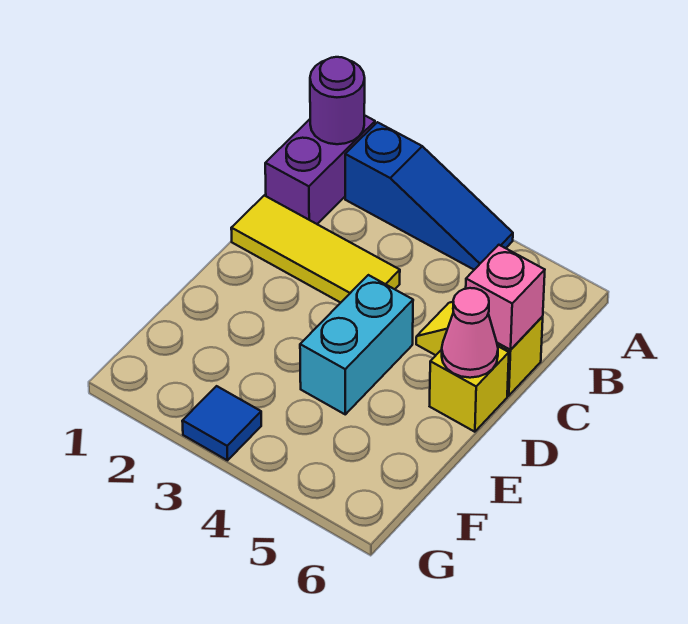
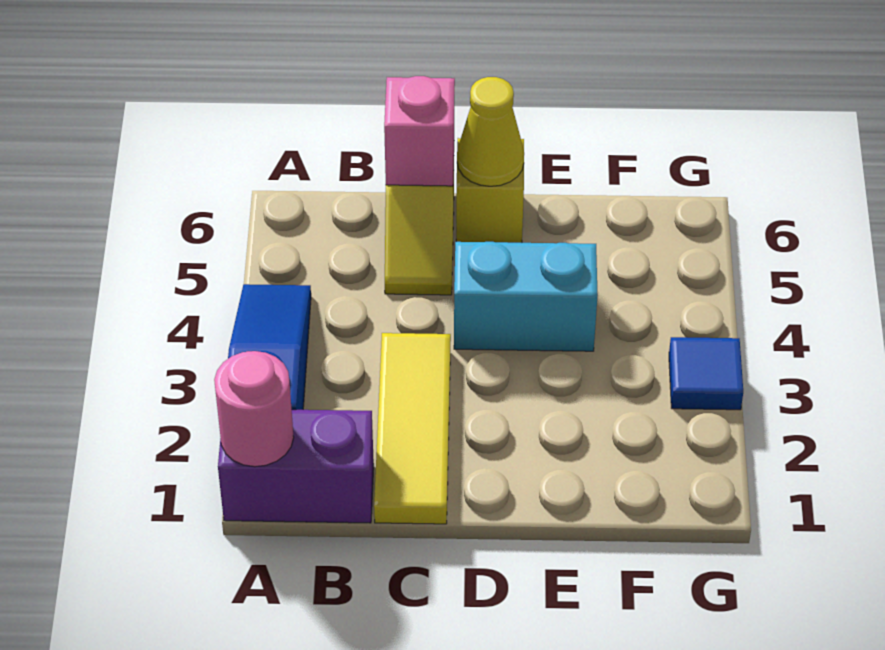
purple 1x1 round brick [310,57,365,144] -> pink 1x1 round brick [214,351,294,467]
pink 1x1 cone [442,288,498,378] -> yellow 1x1 cone [457,77,524,186]

